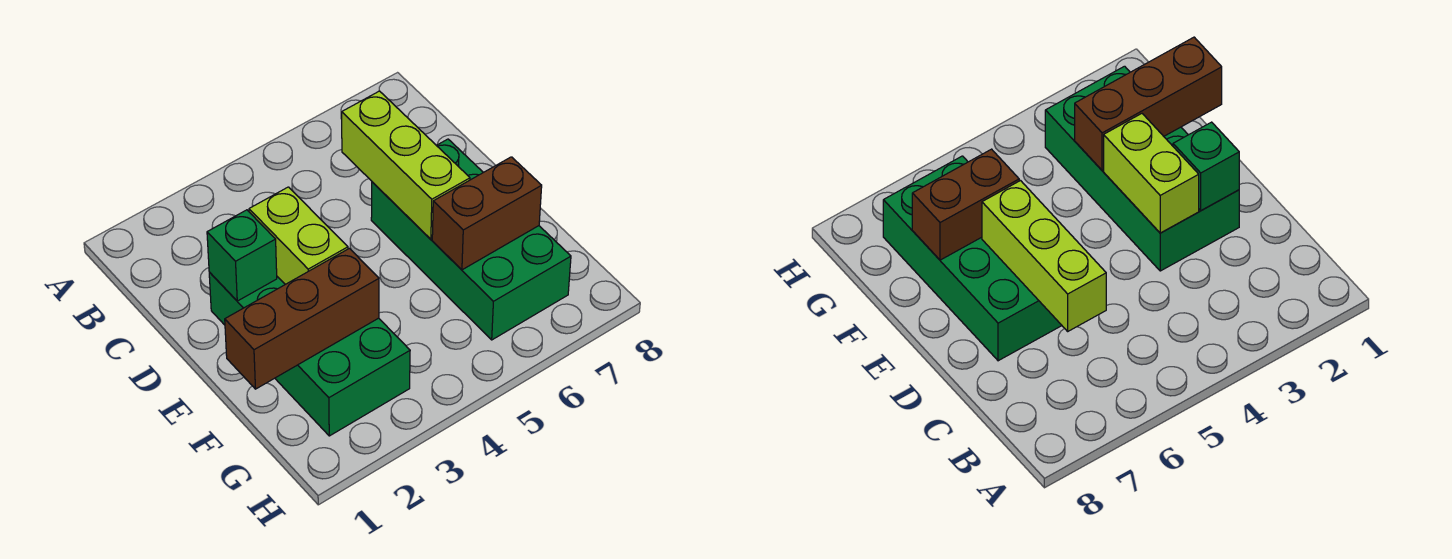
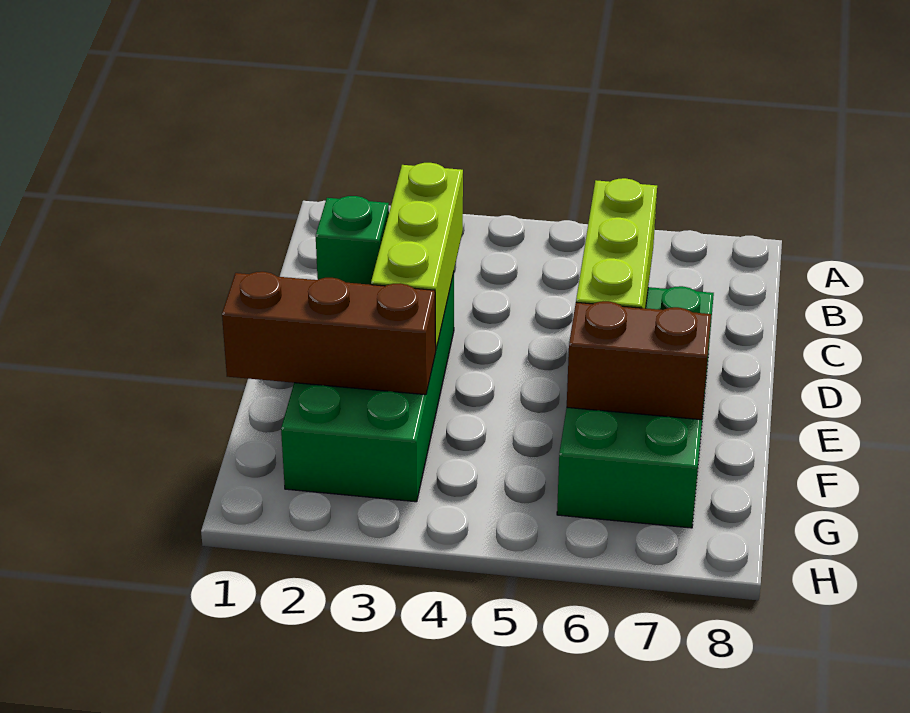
lime 1x2 brick [249,187,348,284] -> lime 1x3 brick [371,163,463,349]

